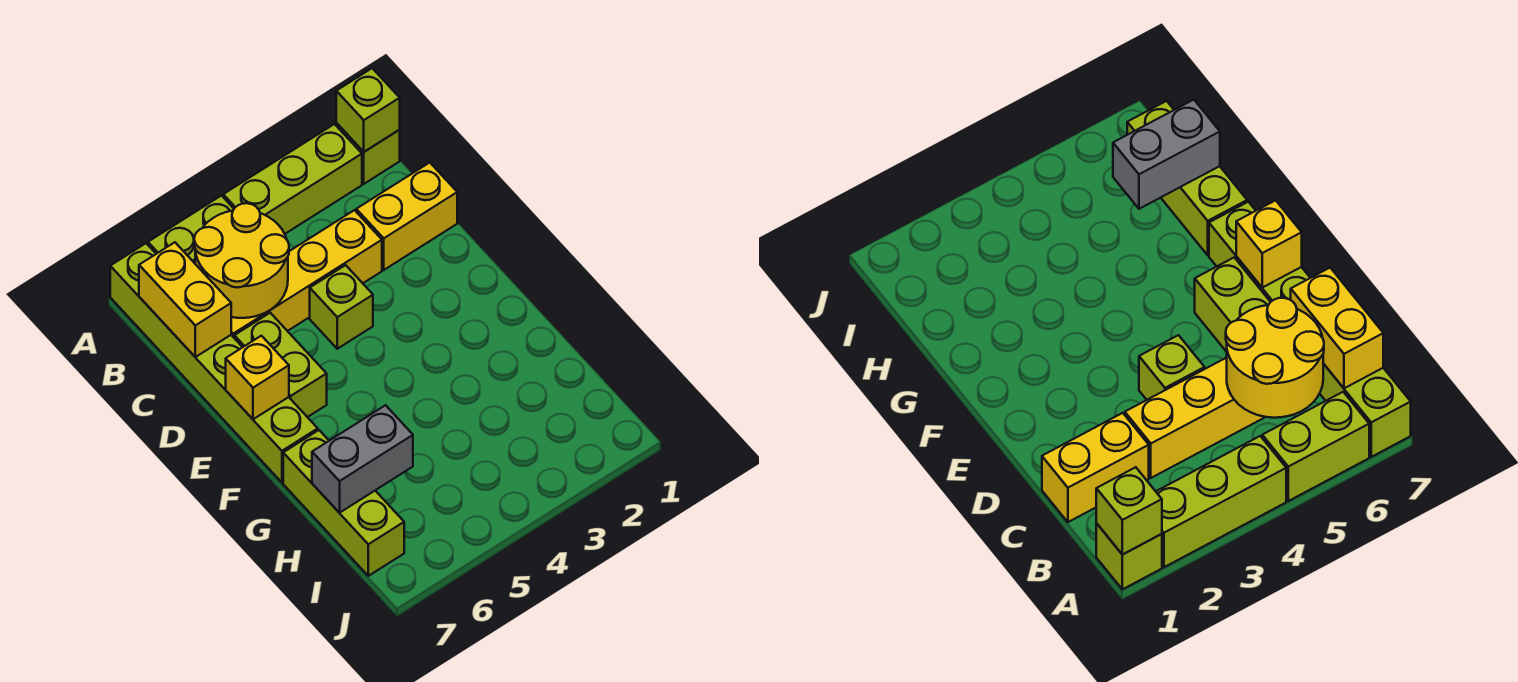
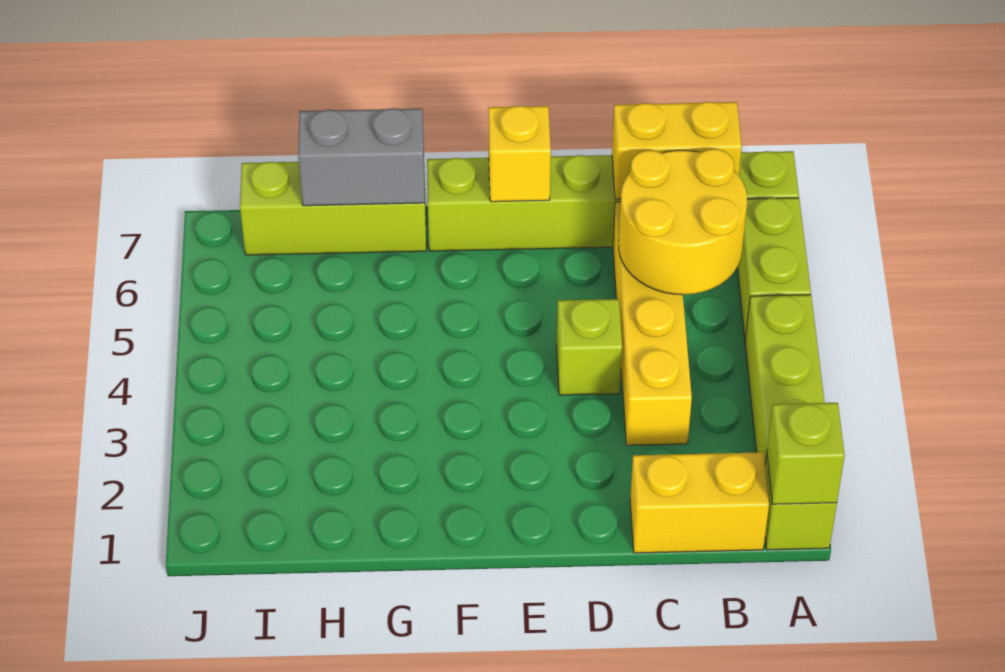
yellow 1x2 brick [356,163,457,270] -> yellow 1x2 brick turned to [630,452,769,553]
lime 1x2 brick [234,313,327,417] -> none
grey 1x2 brick [312,405,413,513] -> grey 1x2 brick turned to [298,108,425,206]

